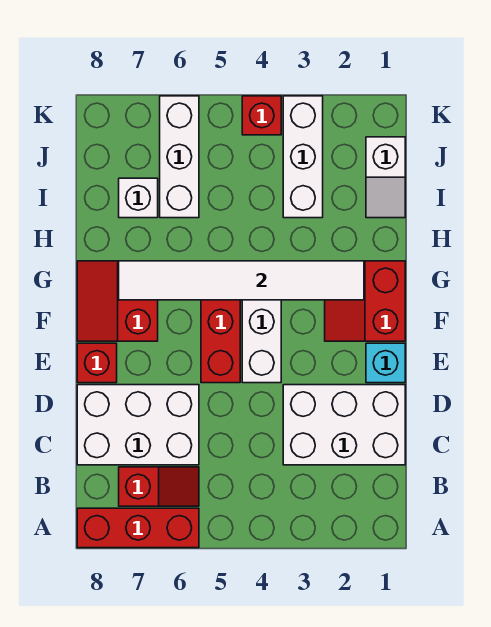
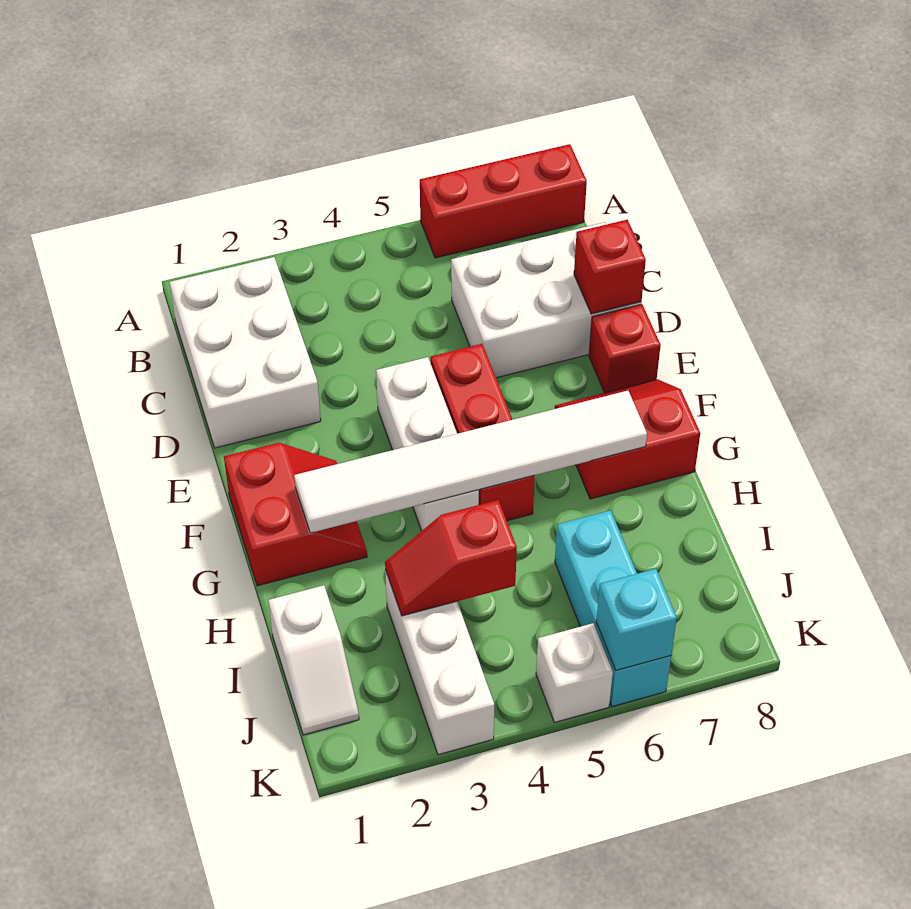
red 1x2 slope [119,467,199,506] -> red 1x2 slope moved to [385,500,517,616]
white 2x3 brick [283,385,405,465] -> white 2x3 brick turned to [170,257,321,448]
cyan 1x1 brick [366,343,405,383] -> cyan 1x1 brick moved to [596,569,677,670]
red 2x2 slope [77,261,158,341] -> red 2x2 slope turned to [555,379,700,499]
white 1x2 slope [366,137,405,218] -> white 1x2 slope turned to [268,585,359,735]
white 1x3 brick [160,96,199,218] -> cyan 1x3 brick [555,510,671,707]
white 1x1 brick [119,178,158,218] -> white 1x1 brick moved to [536,623,613,722]
red 1x1 brick [242,96,281,135] -> red 1x1 brick moved to [574,220,646,314]

